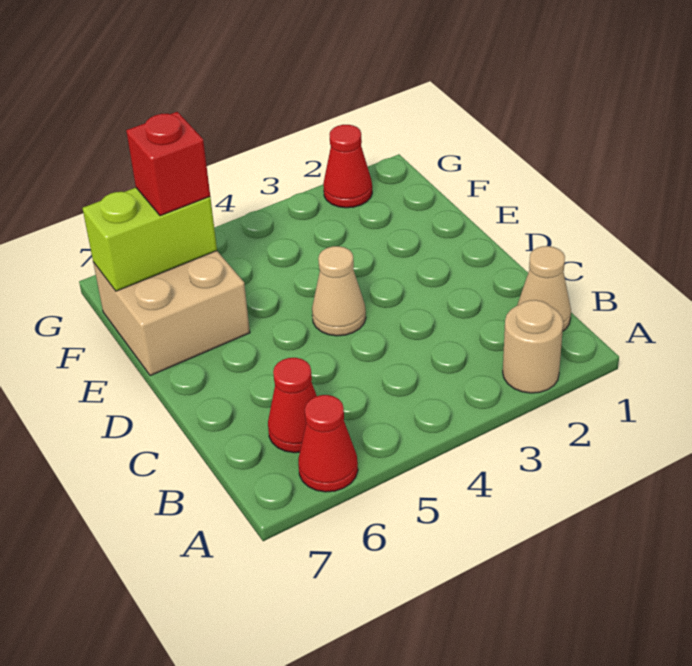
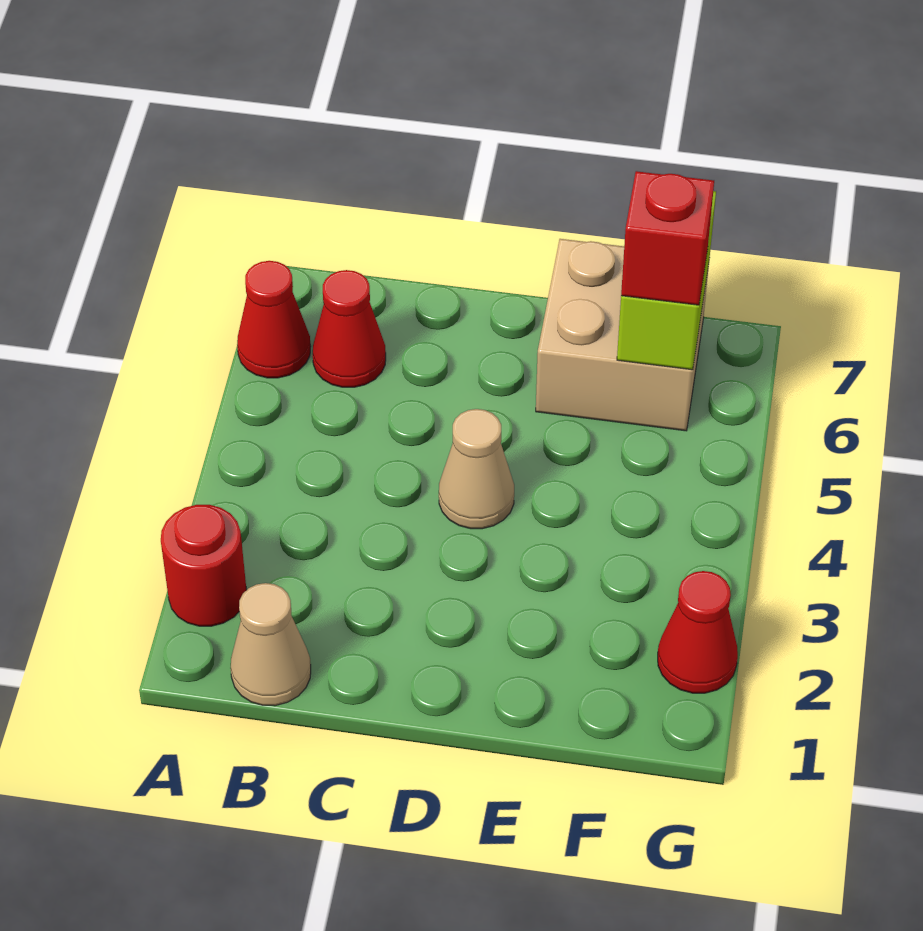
tan 1x1 round brick [503,300,563,393] -> red 1x1 round brick [161,505,246,626]

